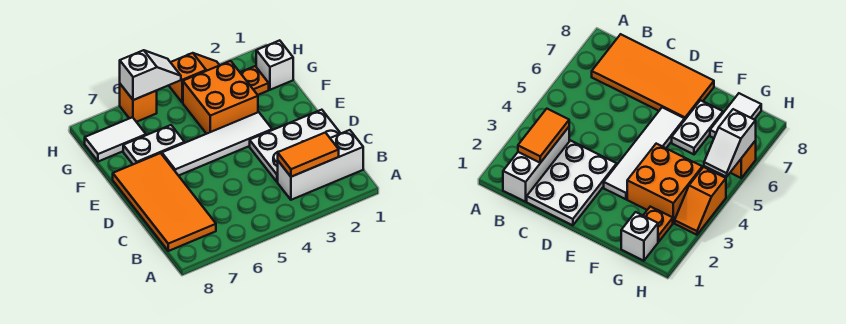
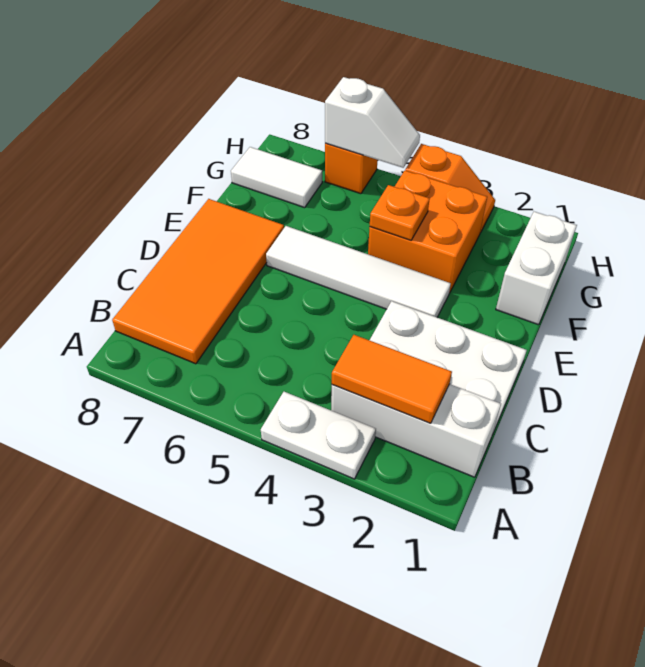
white 1x2 plate [123,125,185,164] -> white 1x2 plate moved to [261,392,376,479]
white 1x1 brick [256,40,293,90] -> white 1x2 brick [496,212,577,325]
orange 1x1 plate [240,66,269,95] -> orange 1x1 plate moved to [370,185,430,240]

